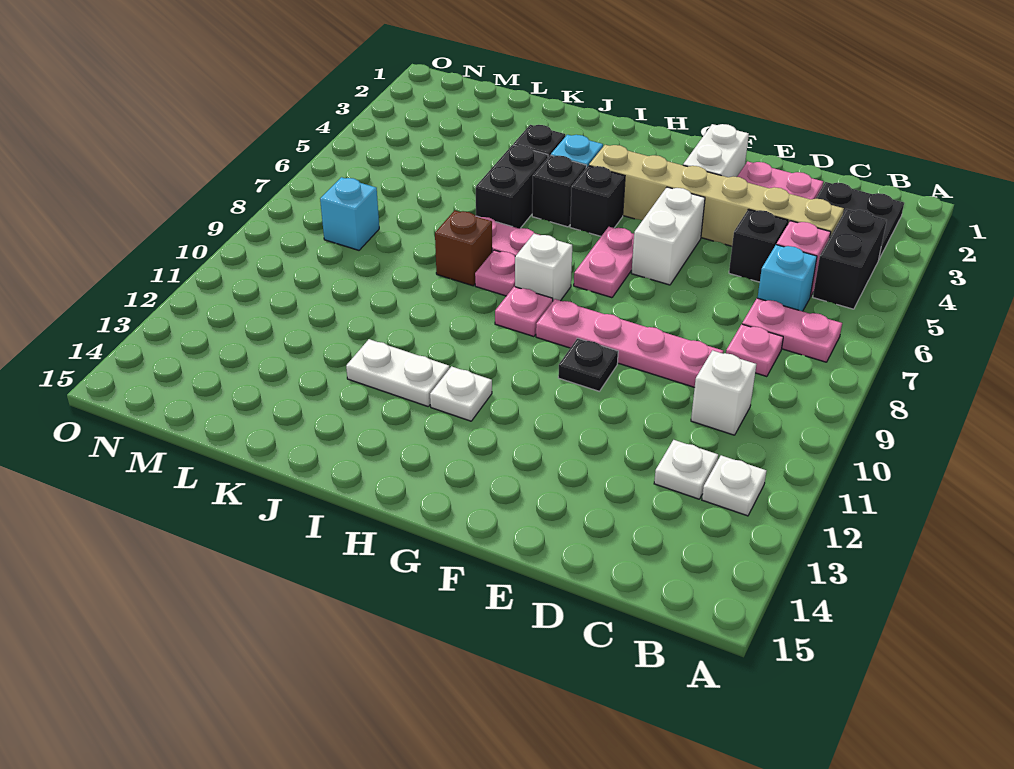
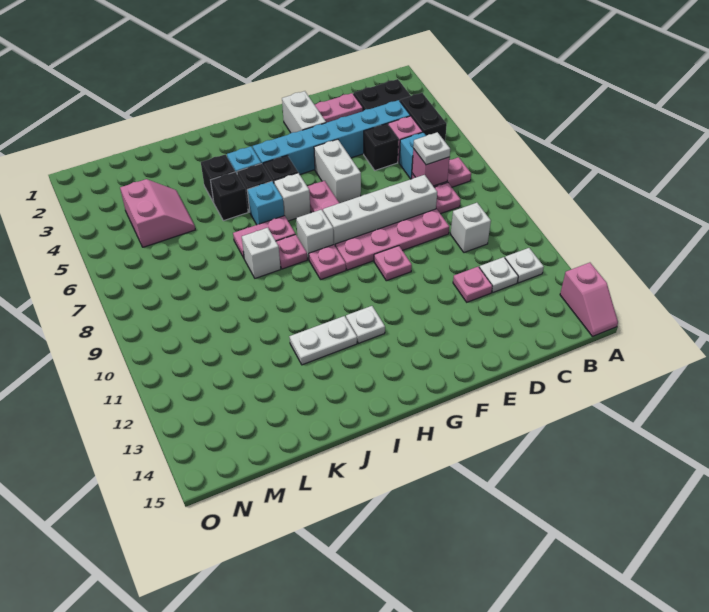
none -> pink 1x2 slope [560,263,618,336]
tan 1x6 brick [589,145,844,246] -> cyan 1x6 brick [253,100,410,174]
none -> pink 1x1 brick [412,149,450,186]
none -> white 1x1 plate [413,132,450,165]
none -> white 1x4 brick [323,175,437,245]
none -> pink 1x1 plate [453,267,492,302]
black 1x1 plate [558,338,618,391] -> pink 1x1 plate [374,246,412,281]
none -> white 1x1 brick [274,173,310,221]
black 1x2 brick [476,145,548,229] -> black 1x1 brick [211,172,248,221]
brown 1x1 brick [435,210,492,286] -> white 1x1 brick [242,228,281,278]
none -> pink 2x2 slope [120,179,195,247]
cyan 1x1 brick [320,177,379,250] -> cyan 1x1 brick moved to [247,181,284,225]

